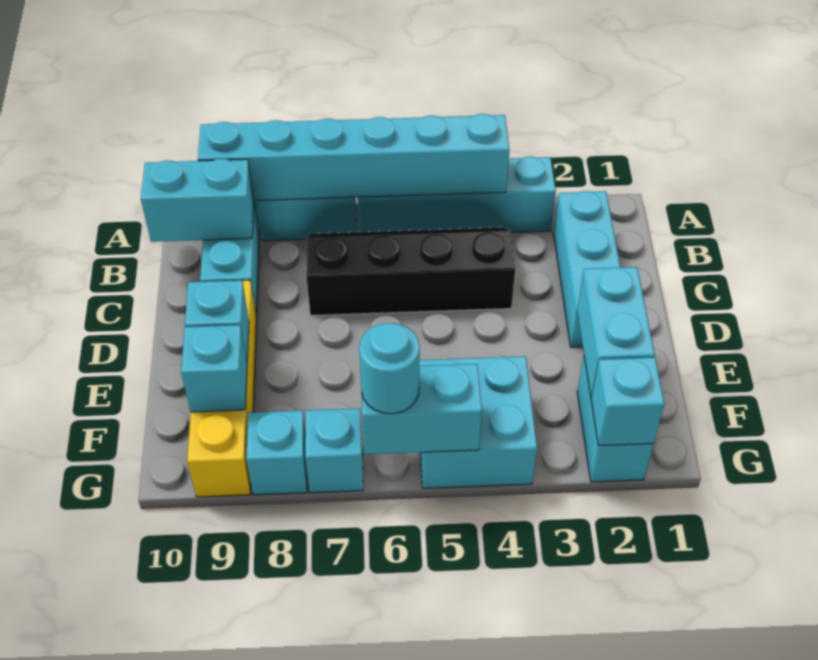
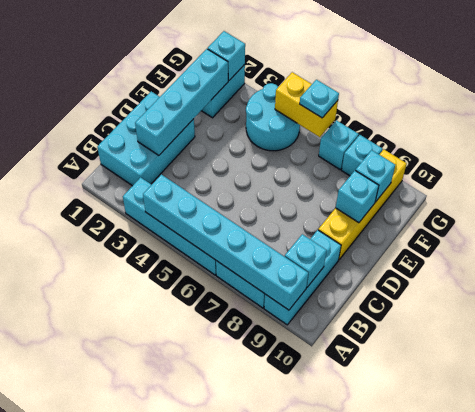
cyan 1x3 brick [553,191,620,347] -> cyan 2x3 brick [97,91,195,186]
black 2x4 slope [306,227,515,316] -> none
cyan 1x2 brick [141,159,254,242] -> cyan 1x1 brick [285,234,327,287]
cyan 1x2 brick [577,267,655,397] -> cyan 1x4 brick [135,49,228,155]
cyan 2x2 brick [419,356,537,488] -> cyan 2x2 round brick [246,83,300,151]
cyan 1x2 brick [362,364,482,454] -> yellow 1x2 brick [275,72,338,137]
cyan 1x1 round brick [359,323,420,414] -> cyan 1x1 plate [300,80,339,118]

